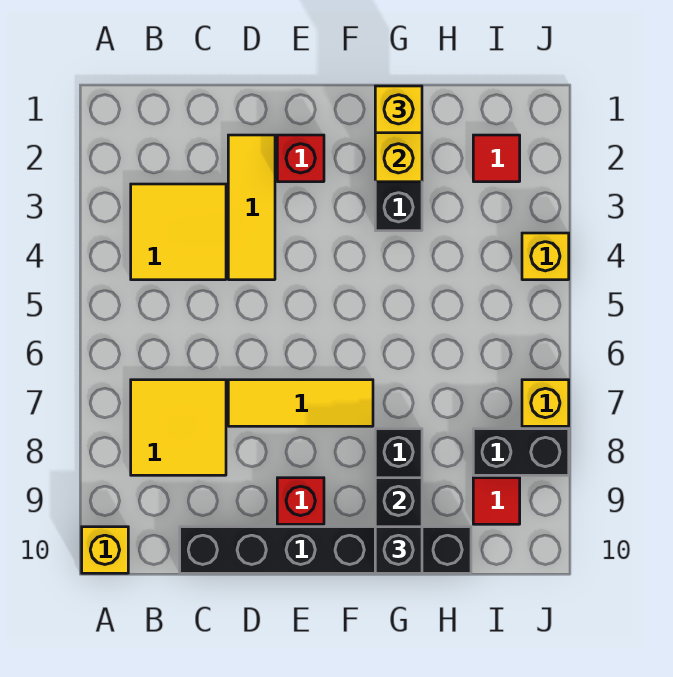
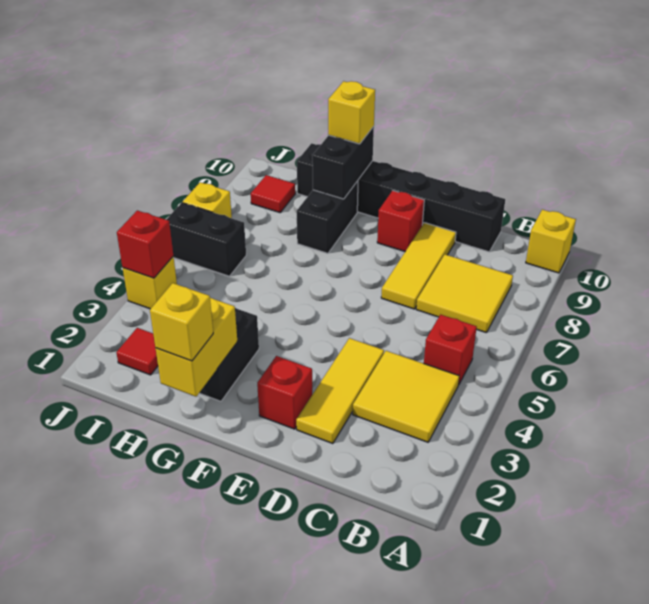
none -> red 1x1 brick [424,315,477,385]
yellow 1x3 tile [228,380,373,426] -> yellow 1x3 tile turned to [381,223,456,309]
black 1x1 brick [375,527,422,573] -> yellow 1x1 brick [328,81,375,144]
black 1x2 brick [473,429,569,475] -> black 1x2 brick moved to [166,203,246,276]
none -> red 1x1 brick [117,210,173,278]

